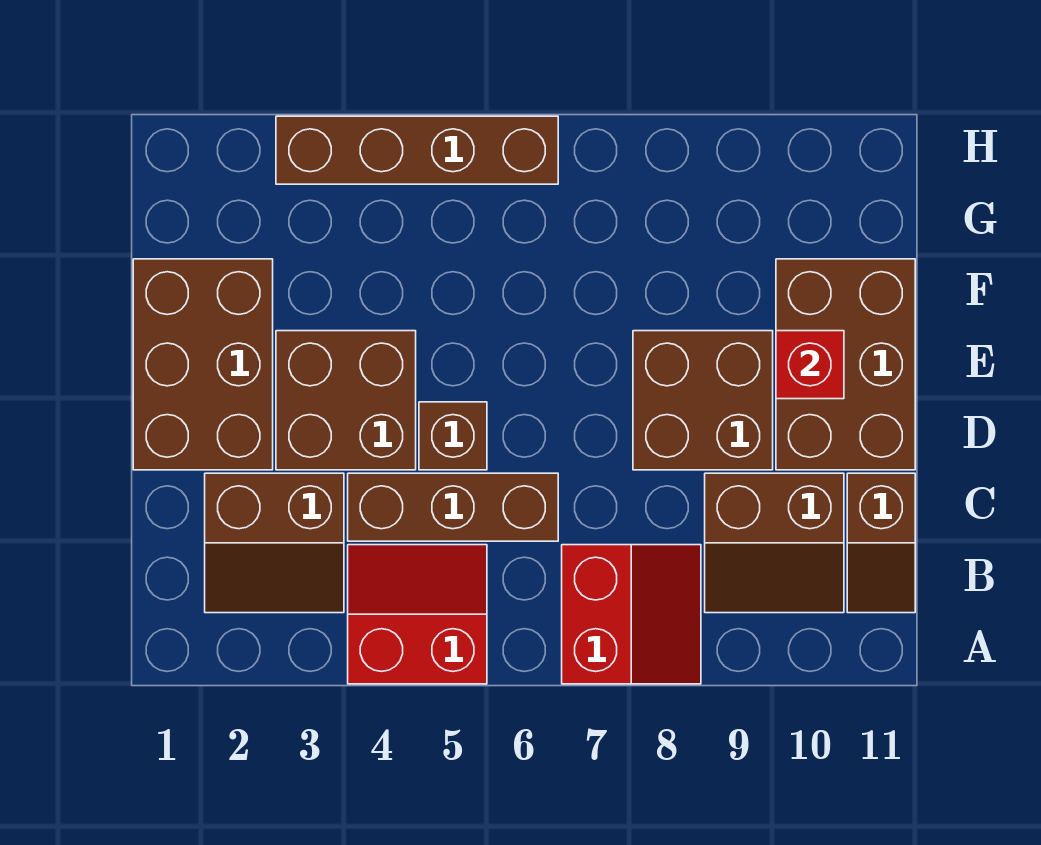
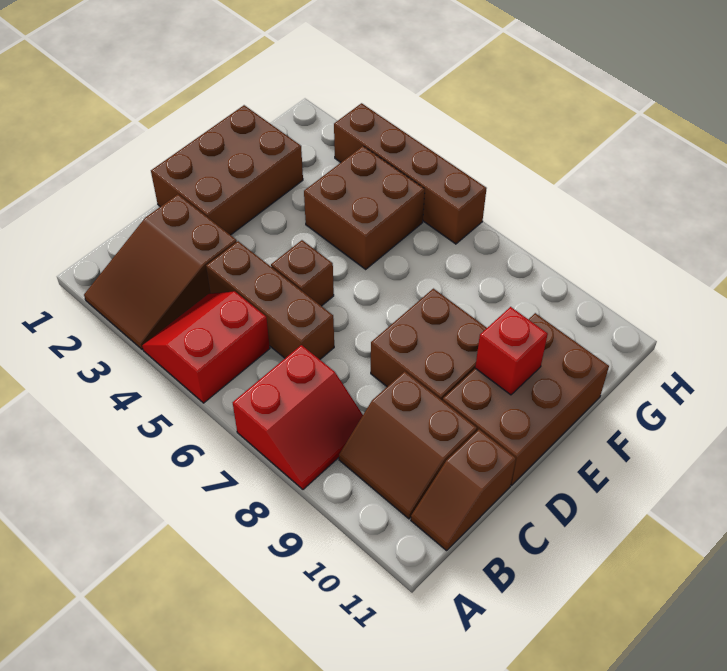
red 2x2 slope [348,545,487,684] -> red 2x2 slope turned to [142,291,270,403]
brown 2x2 slope [205,473,344,613] -> brown 2x3 slope [84,194,237,350]
brown 2x2 brick [276,331,416,470] -> brown 2x2 brick moved to [304,146,425,269]

